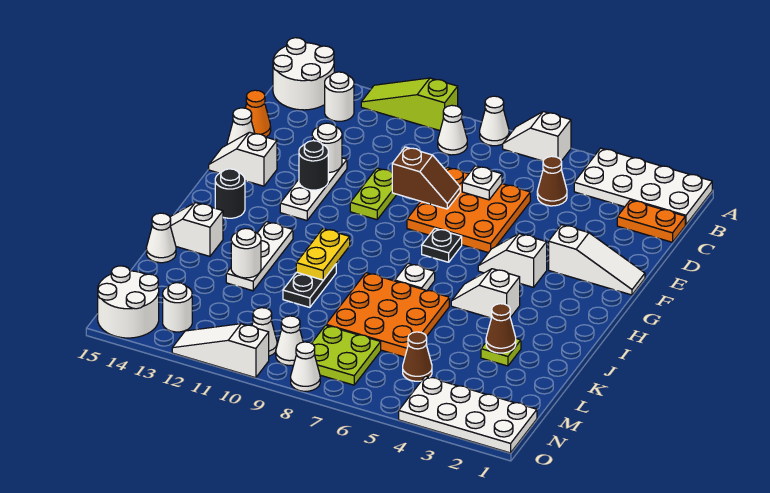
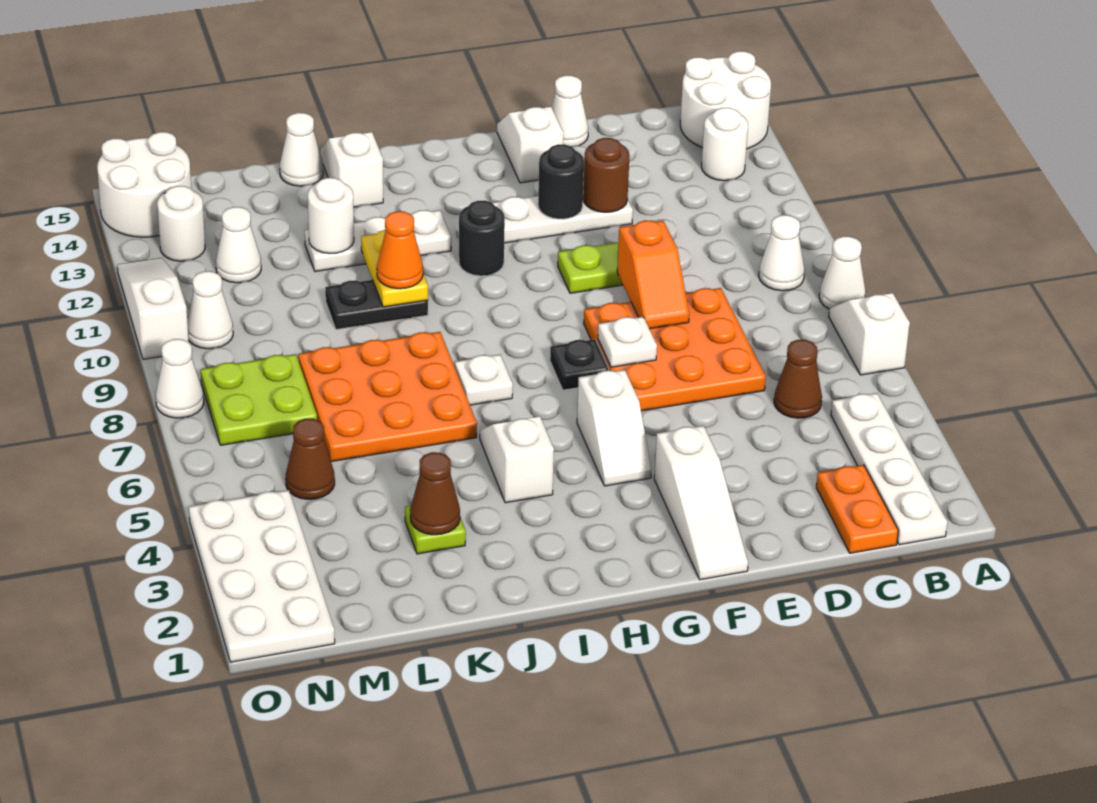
white 2x4 plate [574,148,712,225] -> white 1x4 plate [831,393,947,545]
lime 1x3 slope [361,78,458,131] -> none
white 1x1 plate [462,166,502,200] -> white 1x1 plate moved to [598,317,657,367]
orange 1x1 cone [245,90,271,137] -> orange 1x1 cone moved to [377,211,423,289]
brown 1x2 slope [392,147,460,209] -> orange 1x2 slope [617,220,689,329]
white 1x1 round brick [312,123,342,173] -> brown 1x1 round brick [583,138,629,212]
white 1x2 slope [478,234,547,287] -> white 1x2 slope turned to [577,370,652,486]
black 1x1 round brick [215,169,245,218] -> black 1x1 round brick moved to [459,201,505,276]
yellow 1x2 plate [296,229,350,280] -> yellow 1x2 plate turned to [361,230,428,307]
white 1x1 cone [276,316,303,365] -> white 1x1 cone moved to [216,207,261,283]

